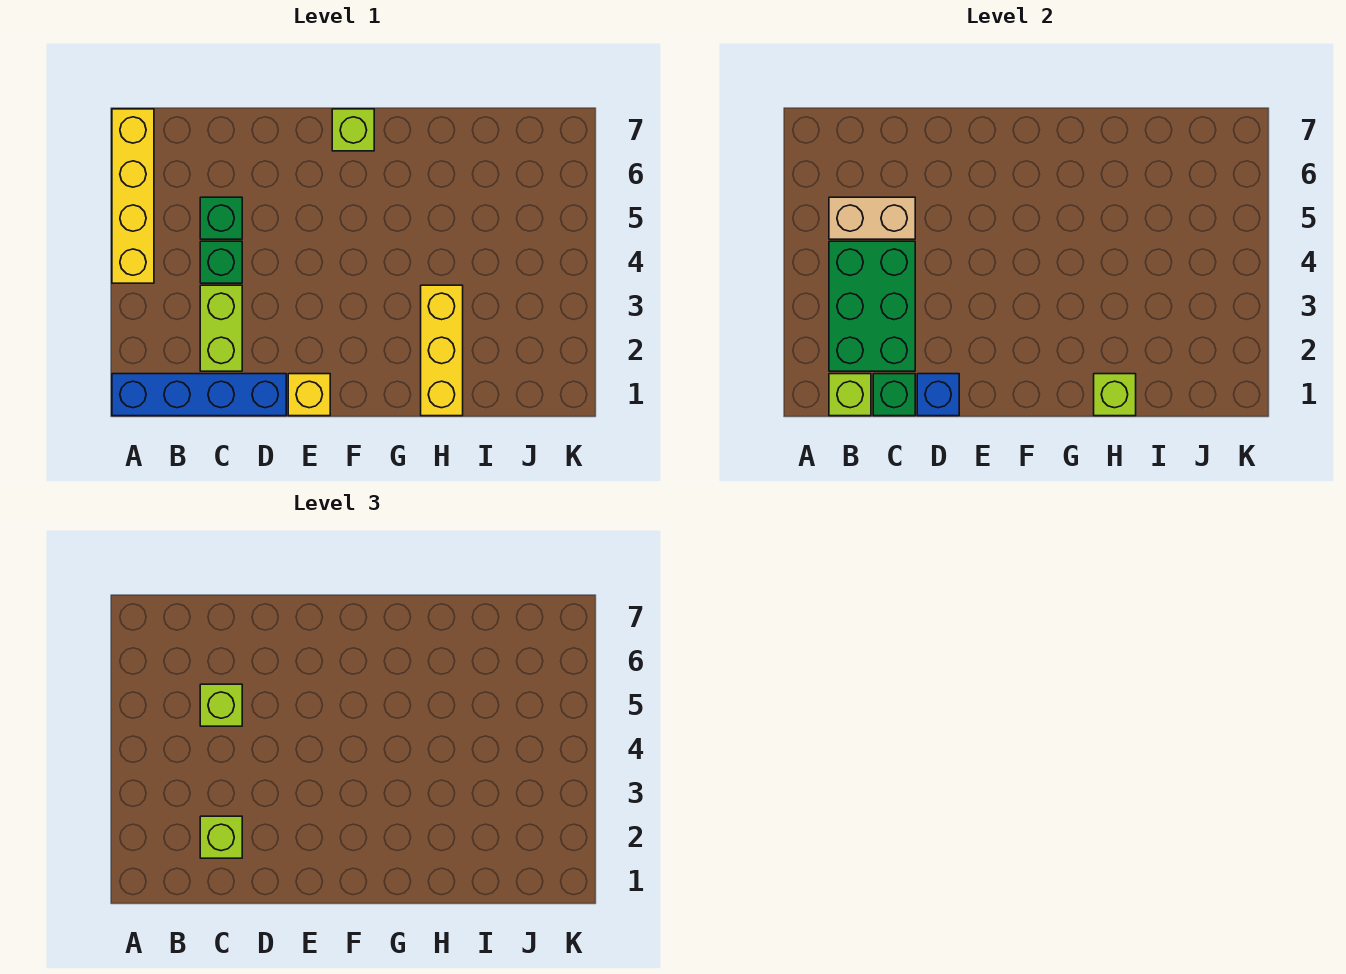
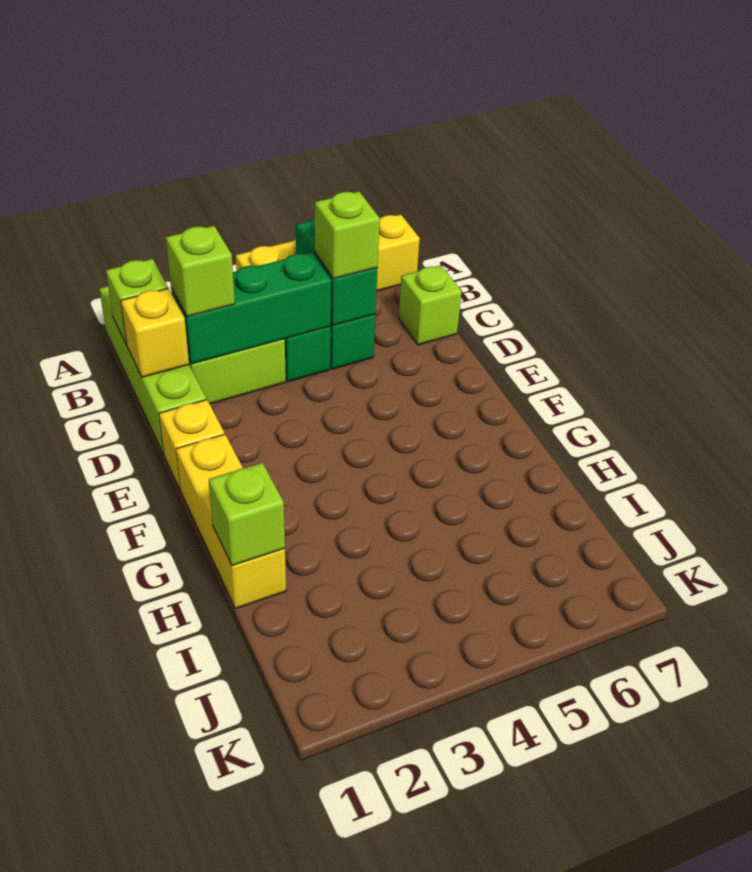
blue 1x4 brick [112,374,286,416] -> lime 1x4 brick [99,286,206,454]
green 2x3 brick [829,241,915,371] -> green 1x3 brick [171,253,331,364]
tan 1x2 brick [829,197,915,239] -> green 1x2 brick [296,218,377,325]
green 1x1 brick [873,374,915,416] -> yellow 1x1 brick [121,288,189,377]
blue 1x1 brick [917,374,959,416] -> none
lime 1x1 brick [332,109,374,151] -> lime 1x1 brick moved to [399,265,462,345]
yellow 1x3 brick [421,285,463,416] -> yellow 1x3 brick turned to [176,434,286,609]

